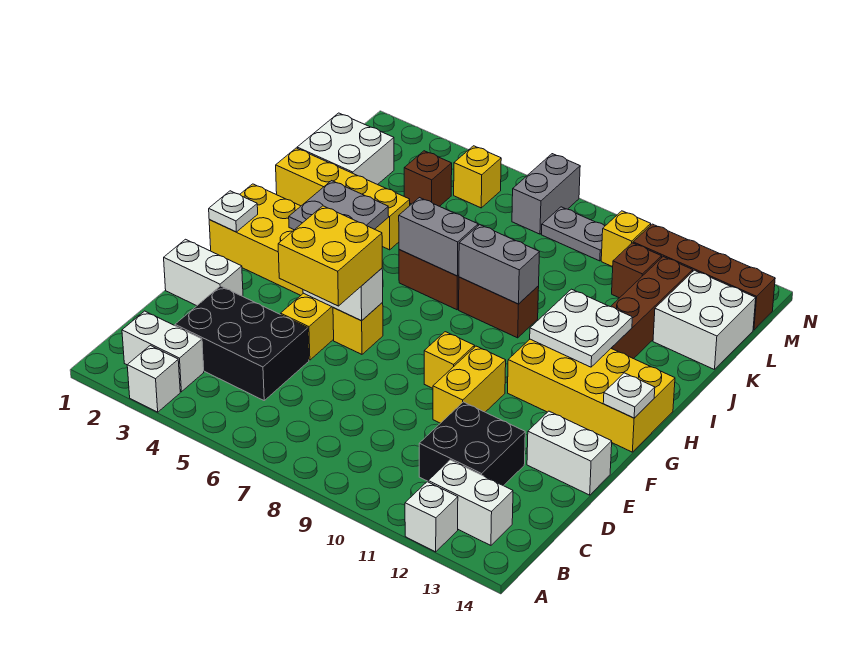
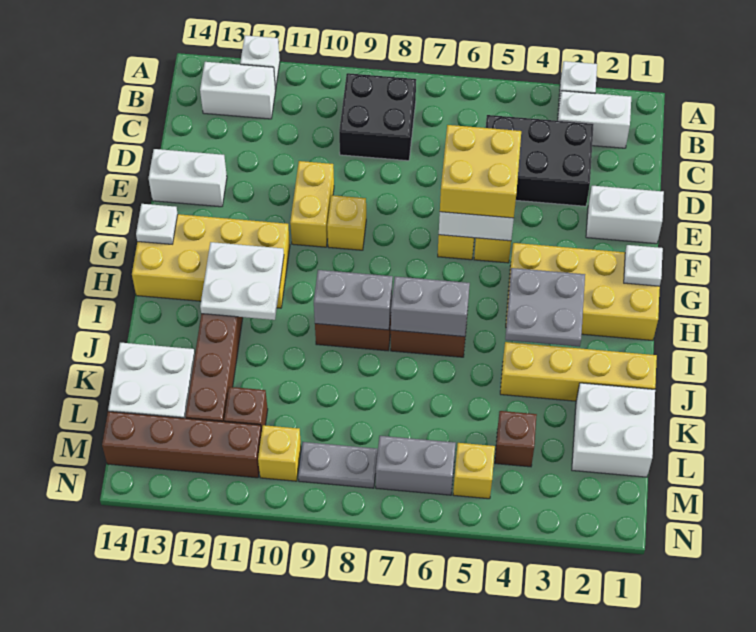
black 2x2 brick [419,402,525,486] -> black 2x2 brick moved to [339,73,416,161]
grey 1x2 brick [512,154,580,234] -> grey 1x2 brick turned to [376,436,456,495]

